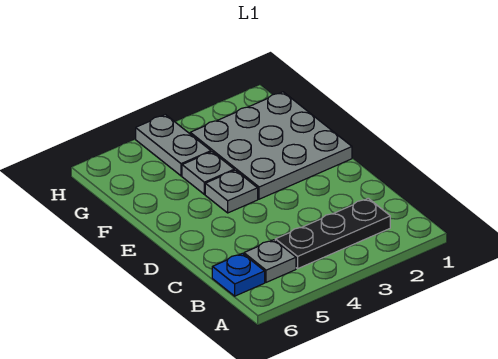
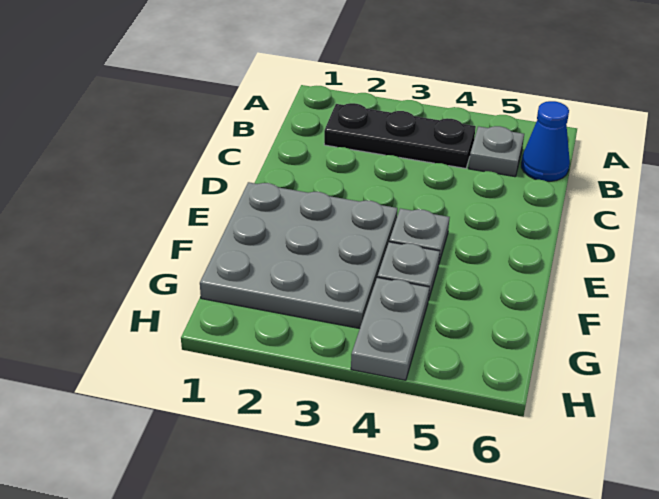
blue 1x1 plate [212,253,265,296] -> blue 1x1 cone [521,101,570,182]

